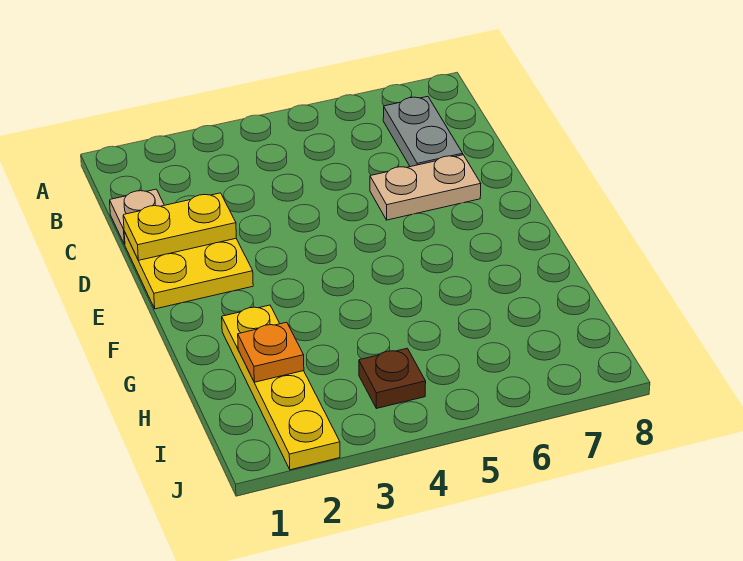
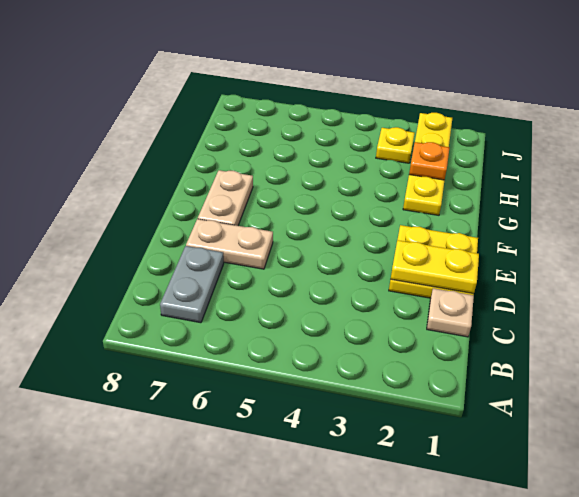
none -> tan 1x2 plate [198,170,253,226]
none -> yellow 1x1 plate [376,127,415,163]
brown 1x1 plate [359,348,426,408] -> none

